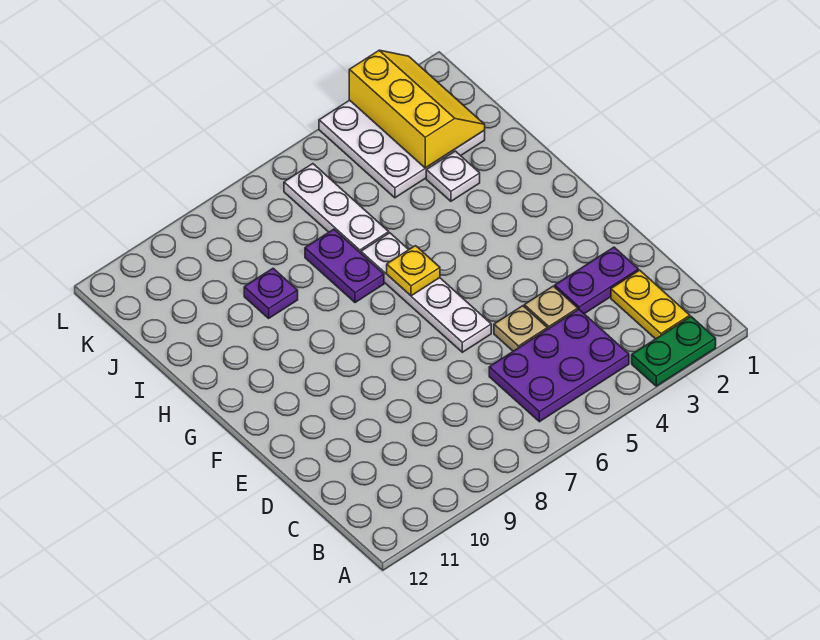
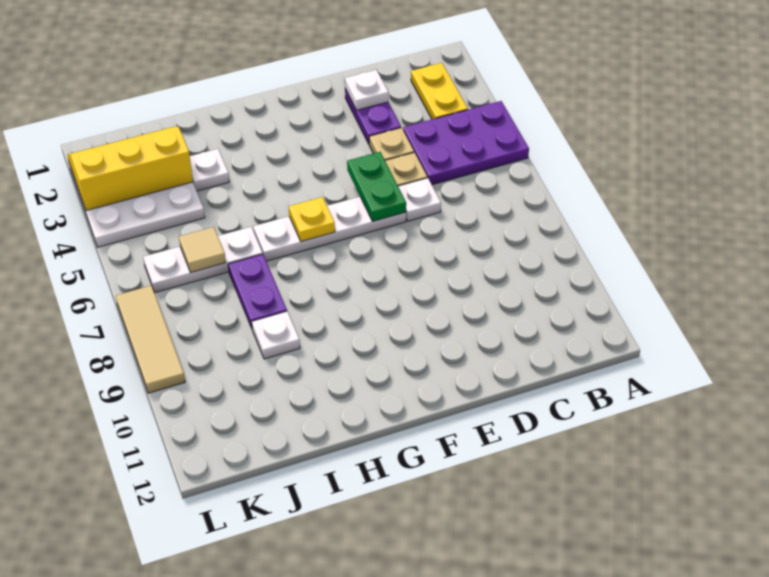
green 1x2 plate [632,317,716,386] -> green 1x2 plate moved to [347,152,406,221]
yellow 1x2 plate [611,270,690,339] -> yellow 1x2 plate turned to [411,63,468,119]
purple 2x3 plate [489,309,629,422] -> purple 2x3 plate turned to [403,101,529,185]
none -> white 1x1 plate [345,70,388,110]
none -> white 1x1 plate [398,178,441,221]
purple 1x2 plate [305,229,384,303] -> purple 1x2 plate turned to [228,254,287,328]
purple 1x1 plate [244,268,298,318] -> white 1x1 plate [252,311,300,359]
none -> tan 1x1 tile [179,227,226,273]
none -> tan 1x3 tile [116,285,185,393]

